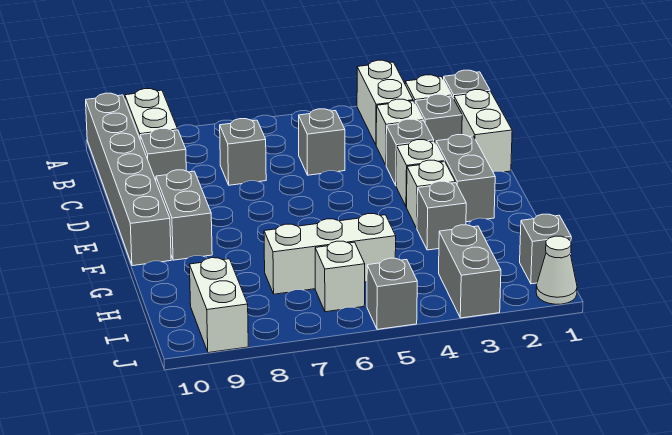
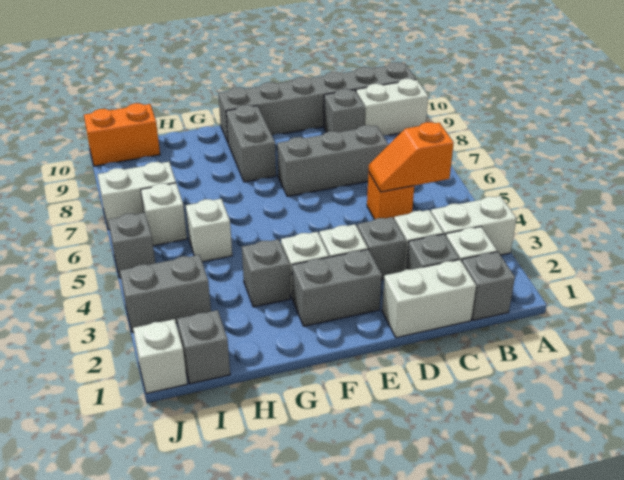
none -> orange 1x2 slope [369,122,454,192]
grey 1x1 brick [299,109,345,175] -> orange 1x1 brick [367,172,414,219]
grey 1x1 brick [220,119,266,185] -> grey 1x3 brick [277,125,388,196]
grey 1x2 brick [156,170,212,260] -> grey 1x2 brick turned to [226,105,276,182]
white 1x3 brick [264,214,396,294] -> white 1x1 brick [186,199,232,262]
white 1x2 brick [189,258,248,353] -> white 1x2 brick moved to [98,162,176,230]
none -> orange 1x2 brick [84,103,160,166]
white 1x1 cone [536,236,577,304] -> white 1x1 brick [133,319,187,394]

